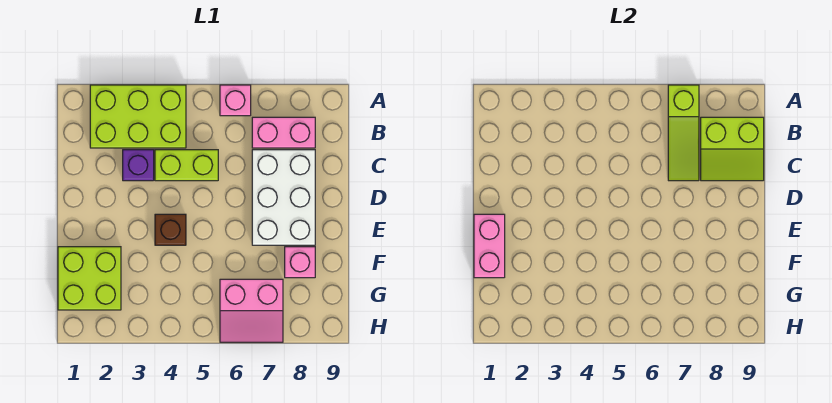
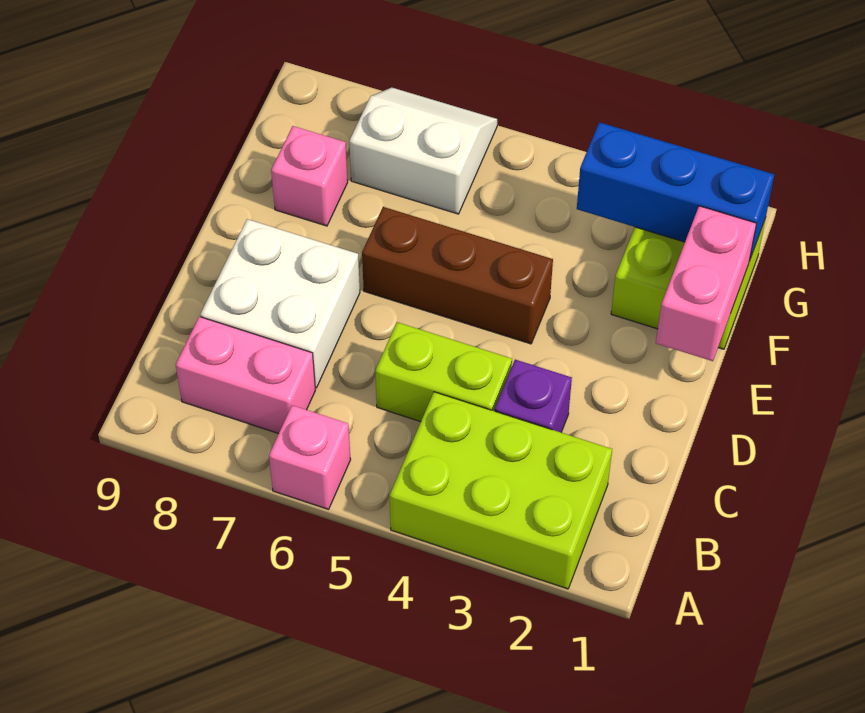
lime 1x3 slope [668,85,699,181] -> none
lime 2x2 slope [701,117,764,181] -> none
white 2x3 brick [252,150,315,245] -> white 2x2 brick [200,219,360,388]
brown 1x1 brick [155,214,186,245] -> brown 1x3 brick [362,207,553,344]
none -> blue 1x3 brick [577,122,774,261]
pink 2x2 slope [220,279,283,342] -> white 2x2 slope [349,87,497,214]

